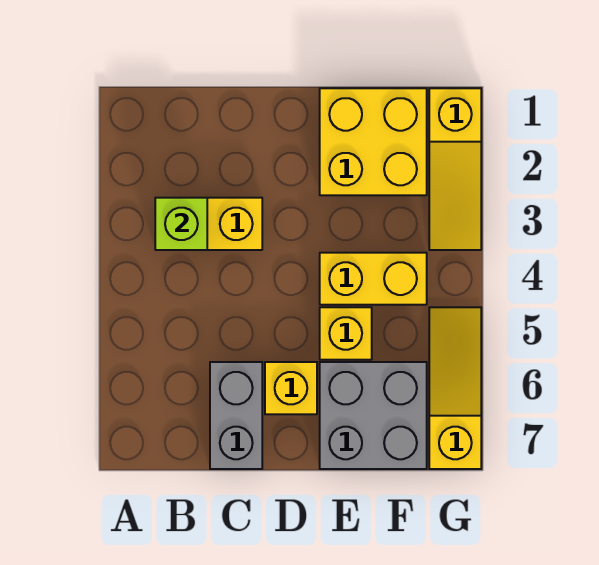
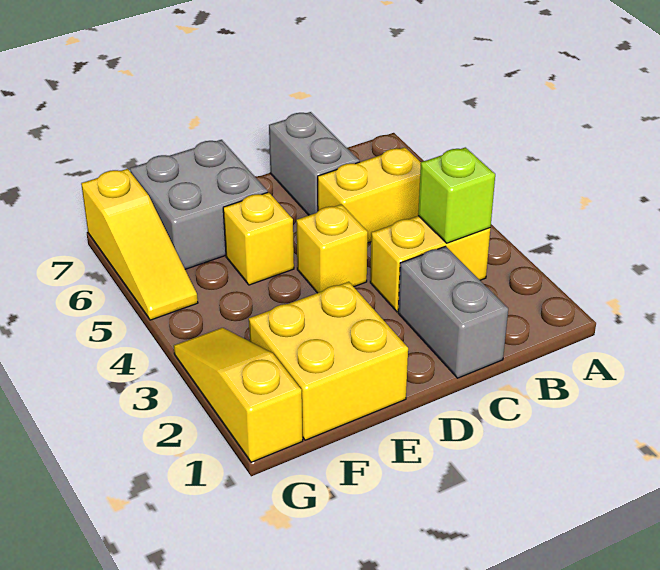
none -> grey 1x2 brick [398,246,508,378]
yellow 1x1 brick [265,362,317,414] -> yellow 1x1 brick moved to [296,204,368,293]
yellow 1x2 brick [320,253,427,305] -> yellow 1x2 brick moved to [318,147,421,243]

